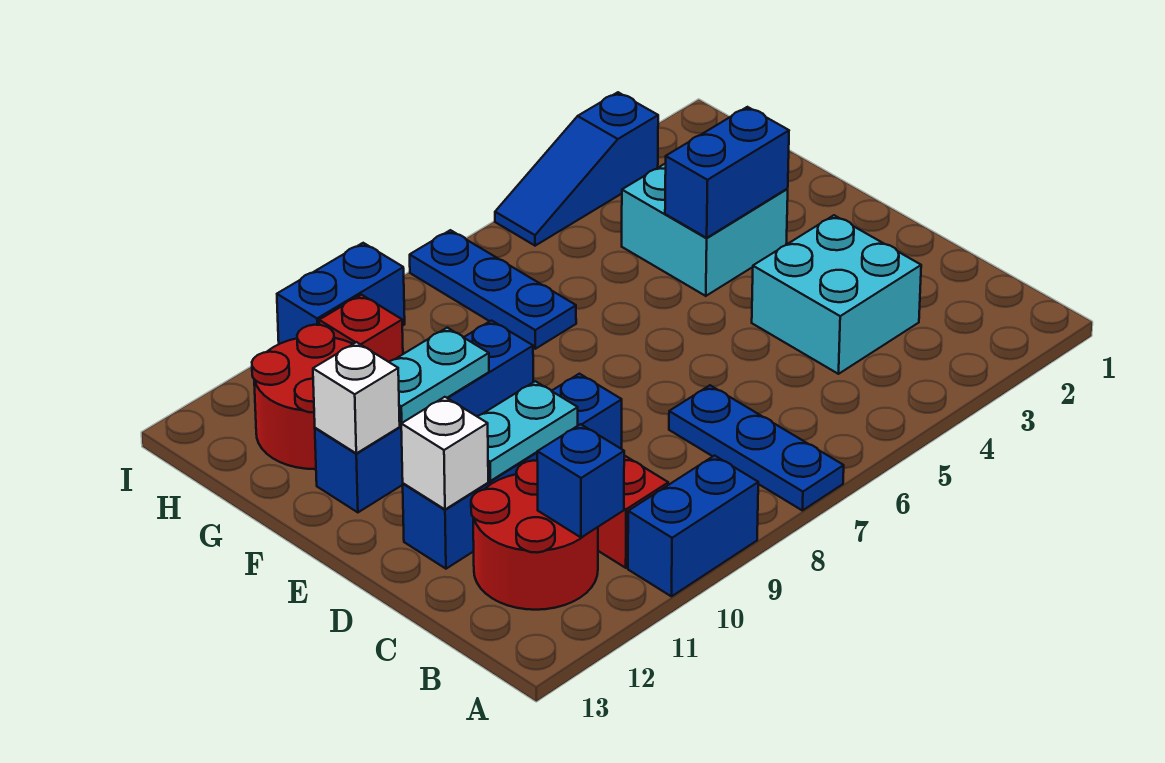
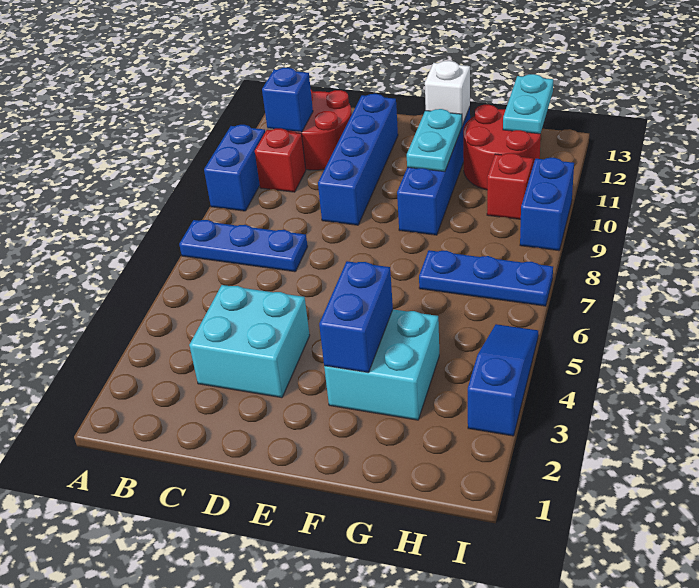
cyan 1x2 plate [477,381,578,481] -> cyan 1x2 plate moved to [503,74,553,134]
white 1x1 brick [401,397,488,509] -> none

